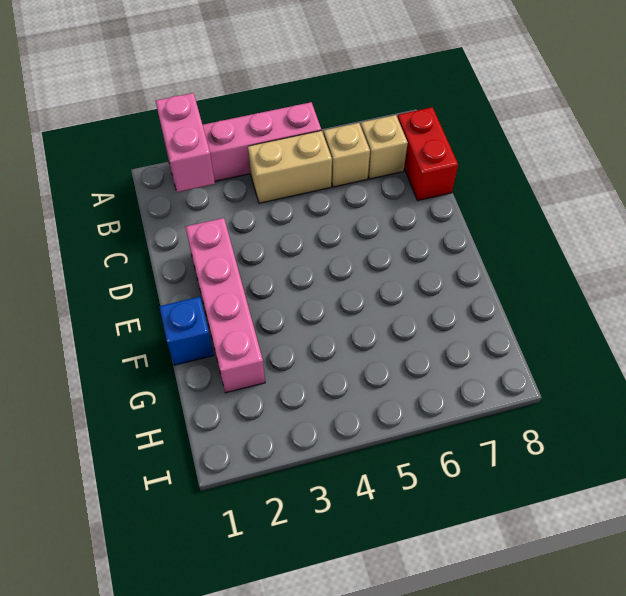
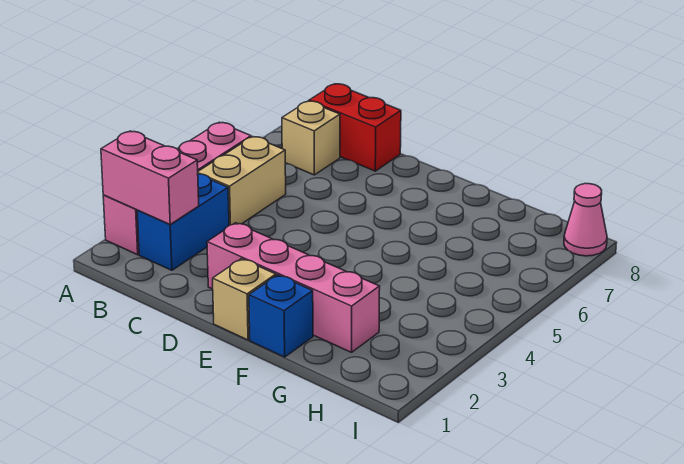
none -> blue 1x2 brick [137,174,229,270]
tan 1x1 brick [324,123,370,187] -> tan 1x1 brick moved to [213,259,276,340]
none -> pink 1x1 cone [564,184,607,256]

